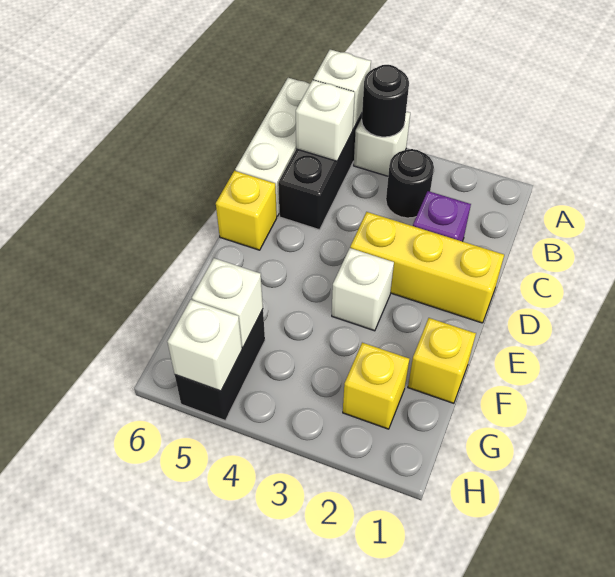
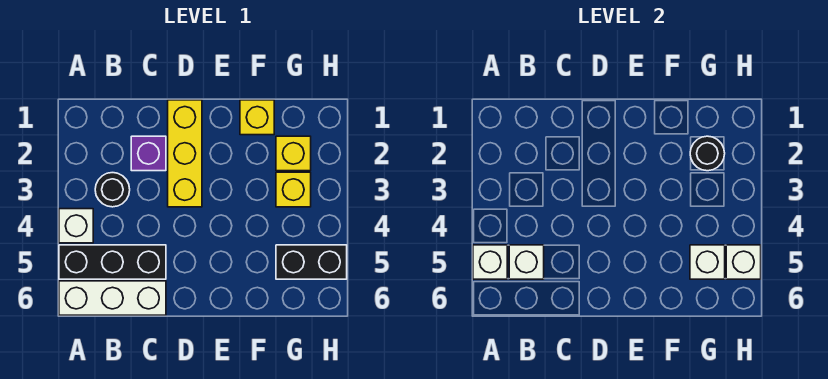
black 1x1 round brick [362,65,409,137] -> black 1x1 round brick moved to [690,136,725,171]
yellow 1x1 brick [216,171,277,250] -> yellow 1x1 brick moved to [276,172,311,207]
white 1x1 brick [332,248,394,331] -> none

